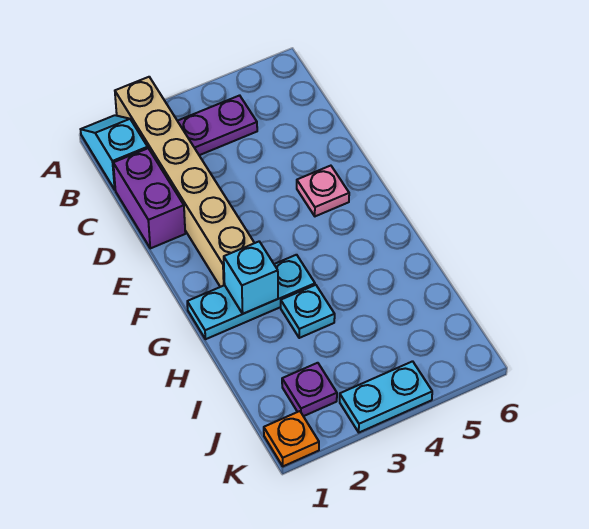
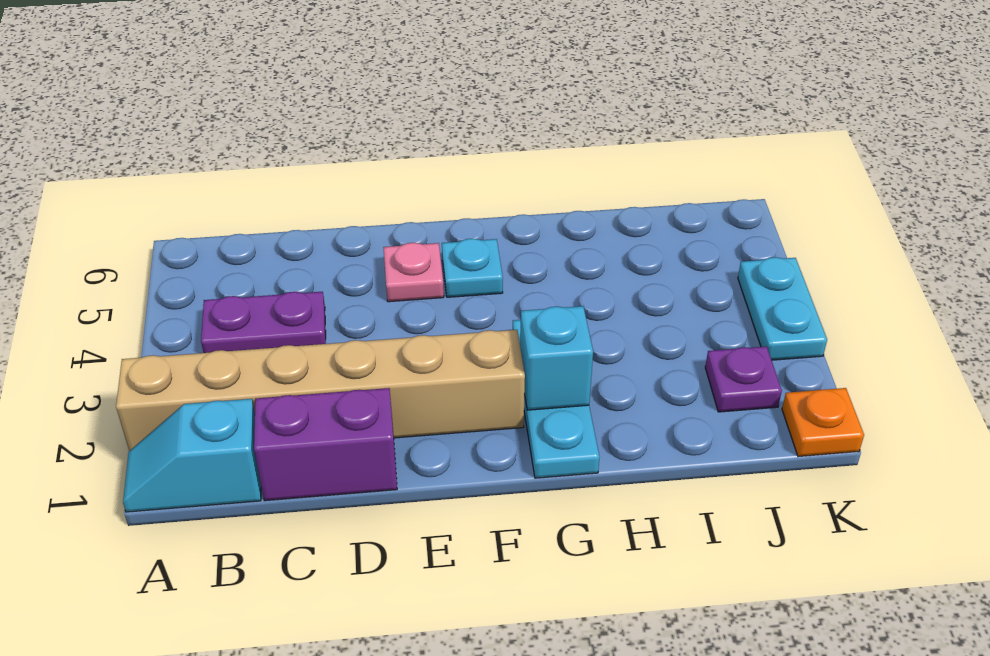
purple 1x2 plate [178,95,257,155] -> purple 1x2 plate turned to [201,292,326,353]
cyan 1x1 plate [281,285,335,338] -> cyan 1x1 plate moved to [442,239,503,297]

